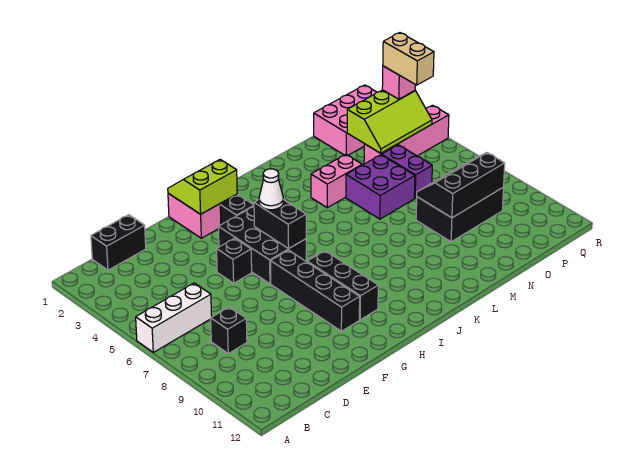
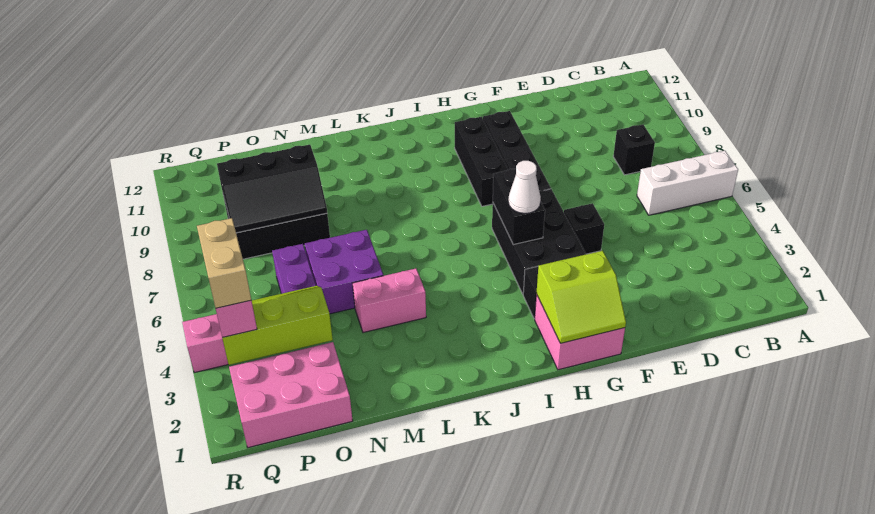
black 1x2 brick [91,215,146,270] -> none

